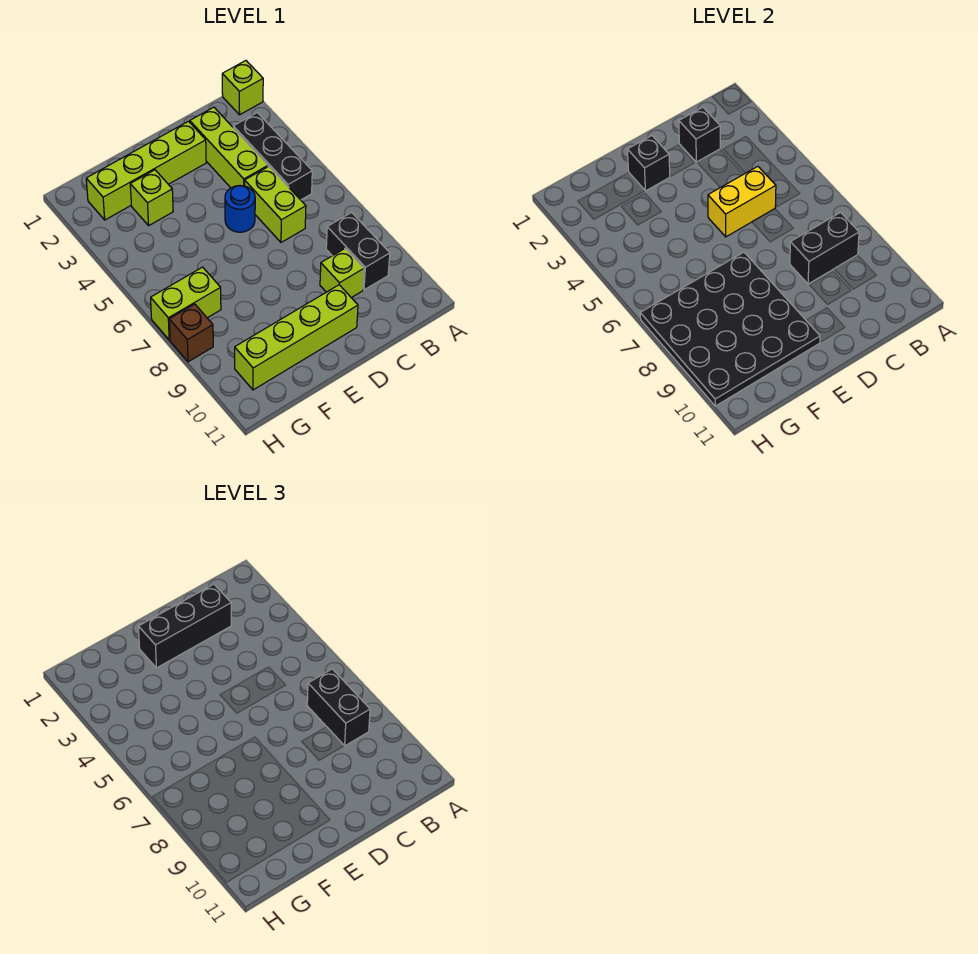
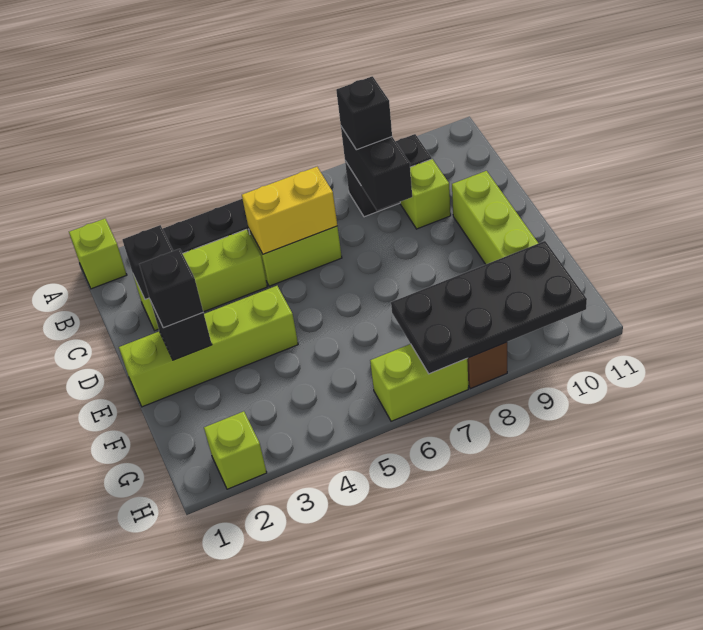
black 1x2 brick [307,669,370,746] -> black 1x1 brick [336,76,392,150]
black 1x3 brick [138,584,231,668] -> black 1x1 brick [139,249,203,328]
yellow 1x2 brick [708,166,776,237] -> yellow 1x2 brick turned to [242,167,337,254]
lime 1x4 brick [86,121,206,220] -> lime 1x4 brick turned to [119,286,298,407]
blue 1x1 round brick [225,186,255,232] -> none
black 4x4 plate [640,252,820,406] -> black 2x4 plate [391,241,587,374]
lime 1x1 brick [130,170,173,225] -> lime 1x1 brick moved to [204,411,267,489]
lime 1x2 brick [151,267,221,340] -> lime 1x2 brick turned to [370,344,468,421]

